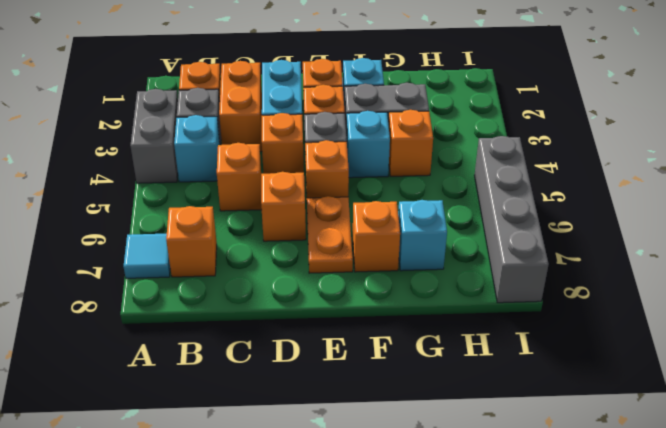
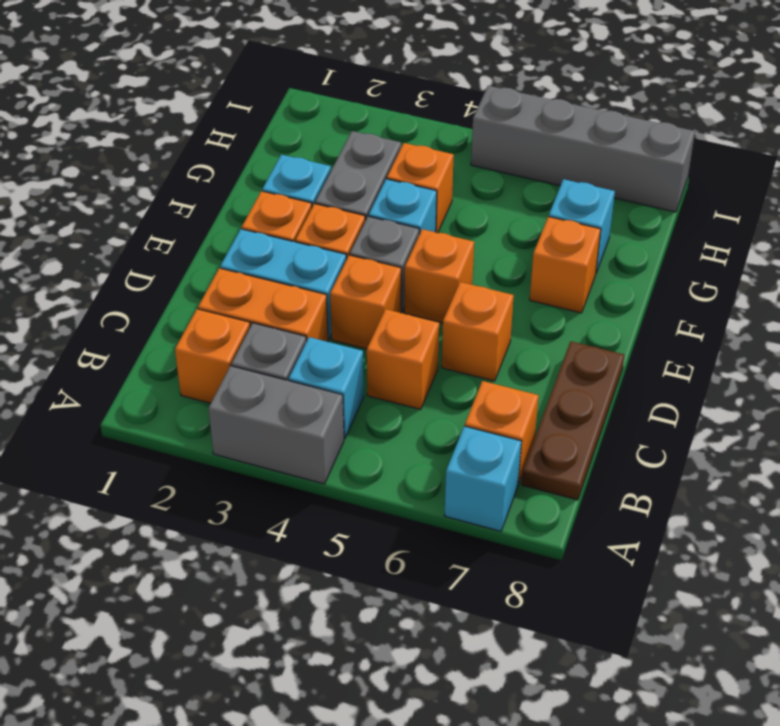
cyan 1x1 tile [123,234,170,278] -> cyan 1x1 brick [444,426,521,531]
none -> brown 1x3 plate [522,341,624,500]
orange 1x2 plate [307,196,353,273] -> none

